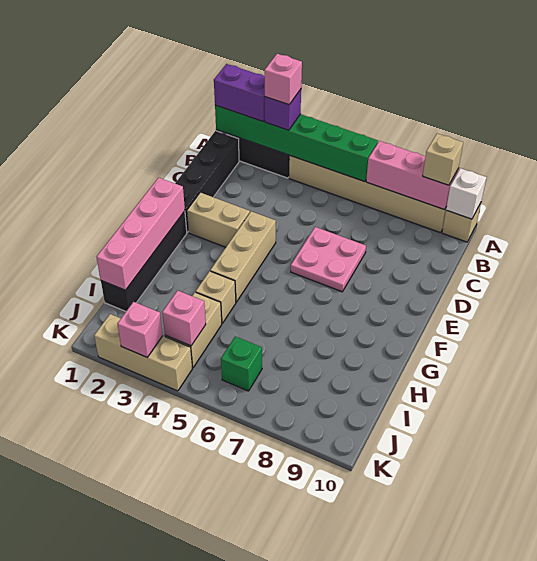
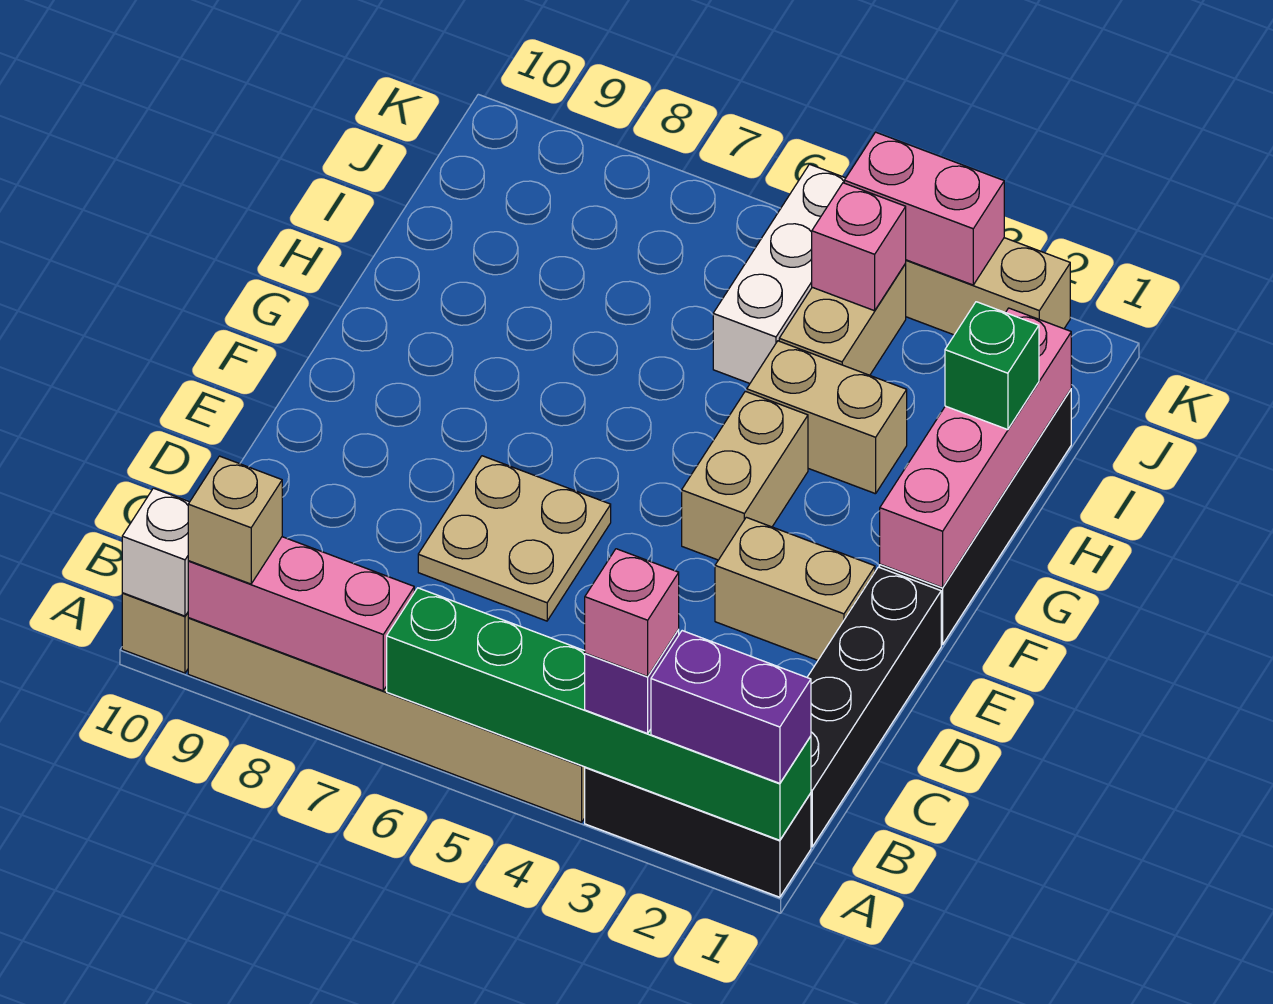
pink 2x2 plate [291,227,366,292] -> tan 2x2 plate [418,456,611,621]
tan 1x3 brick [210,211,276,302] -> tan 1x2 brick [682,391,808,560]
tan 1x1 brick [196,271,236,323] -> tan 1x2 brick [747,341,907,494]
none -> white 1x3 brick [713,164,846,383]
green 1x1 brick [221,337,262,391] -> green 1x1 brick moved to [945,302,1039,430]
pink 1x1 brick [117,302,163,357] -> pink 1x2 brick [844,132,1004,285]

